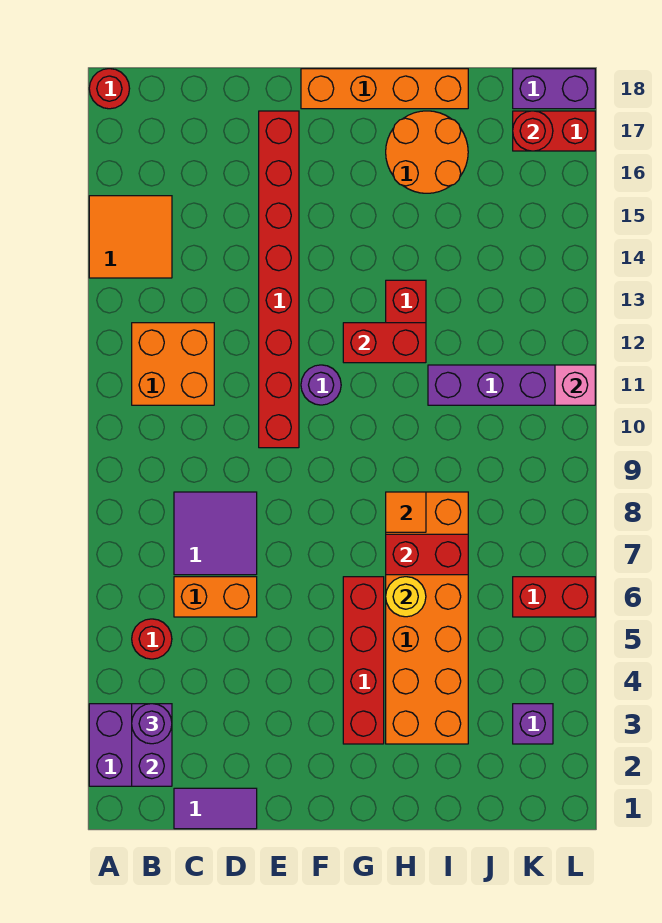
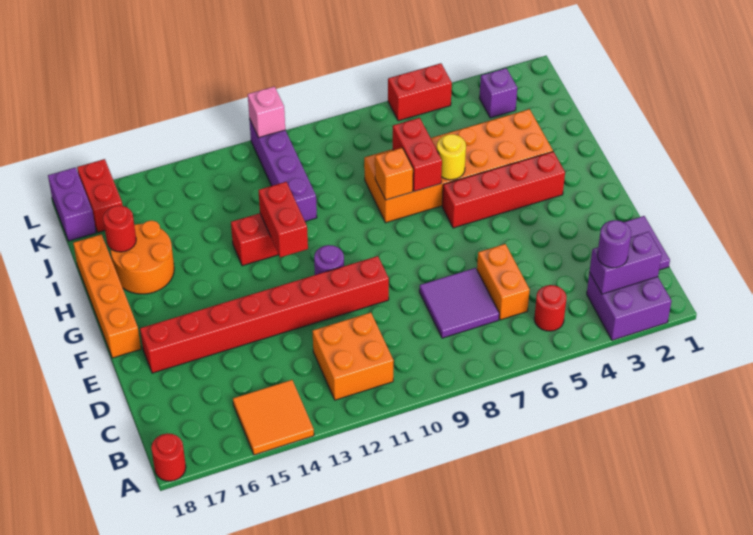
orange 1x1 tile [386,492,426,532] -> orange 1x1 brick [375,148,413,200]
red 1x2 brick [513,577,595,617] -> red 1x2 brick turned to [388,63,452,121]
red 1x1 round brick [513,111,553,151] -> red 1x1 round brick moved to [103,206,136,252]

